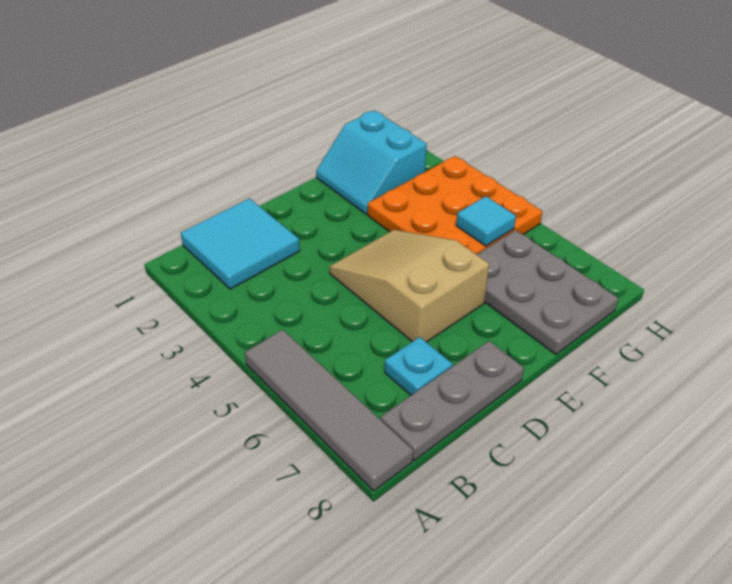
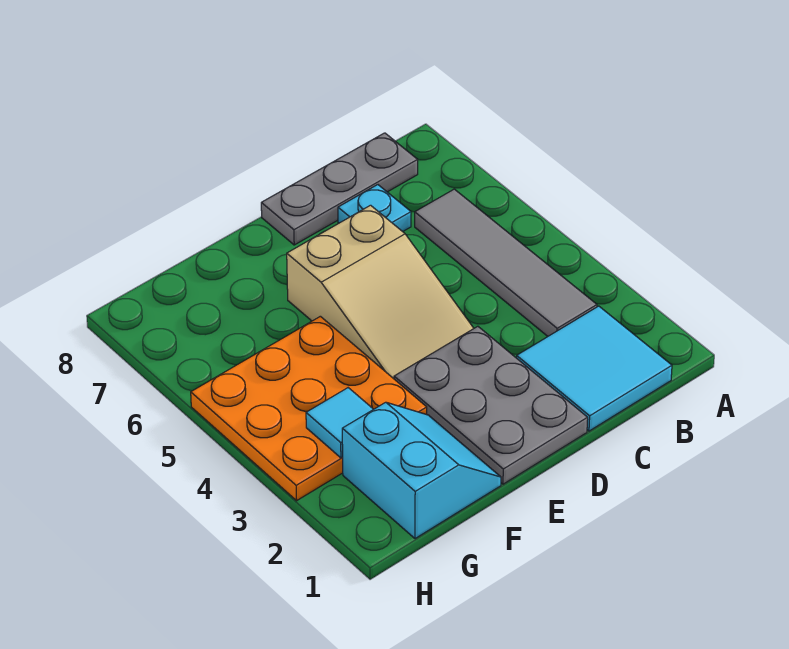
grey 1x4 tile [245,330,413,491] -> grey 1x4 tile moved to [415,189,597,336]
grey 2x3 plate [476,230,618,354] -> grey 2x3 plate moved to [394,326,588,484]
cyan 1x1 tile [456,196,516,246] -> cyan 1x1 tile moved to [306,388,373,458]

